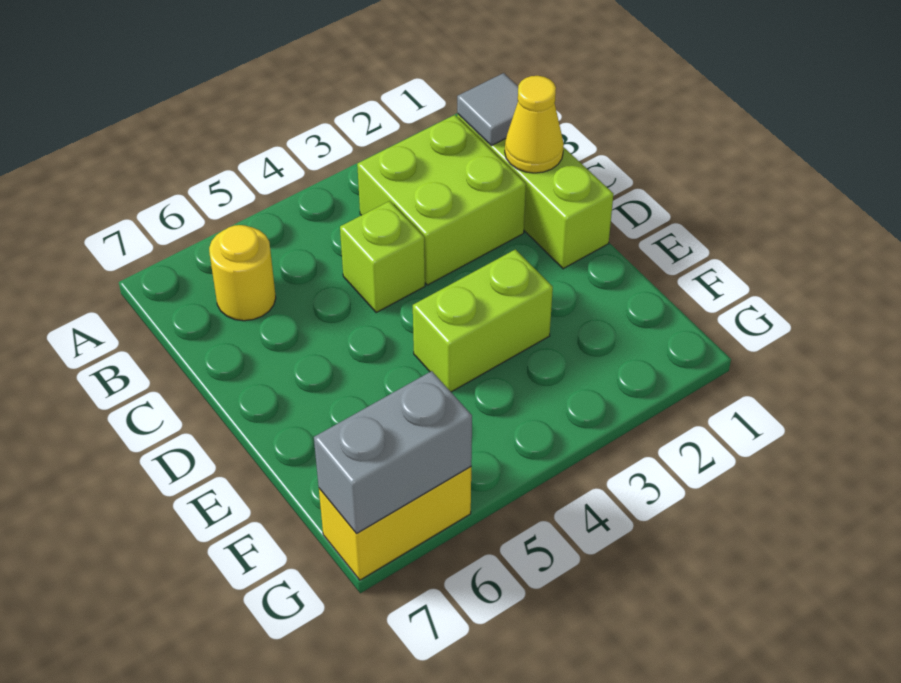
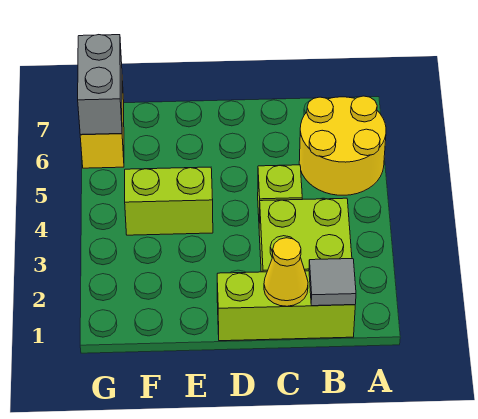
yellow 1x1 round brick [209,225,276,321] -> yellow 2x2 round brick [299,96,386,195]
lime 1x2 brick [413,249,553,392] -> lime 1x2 brick turned to [125,167,213,235]

